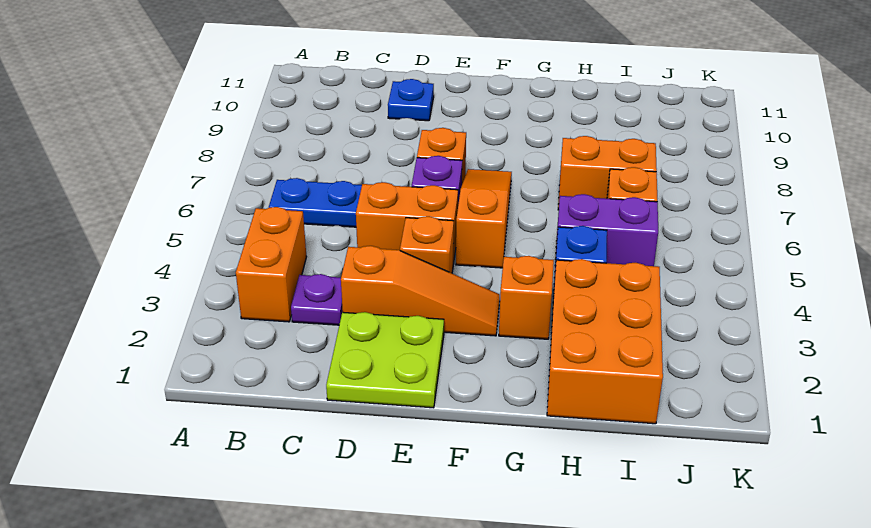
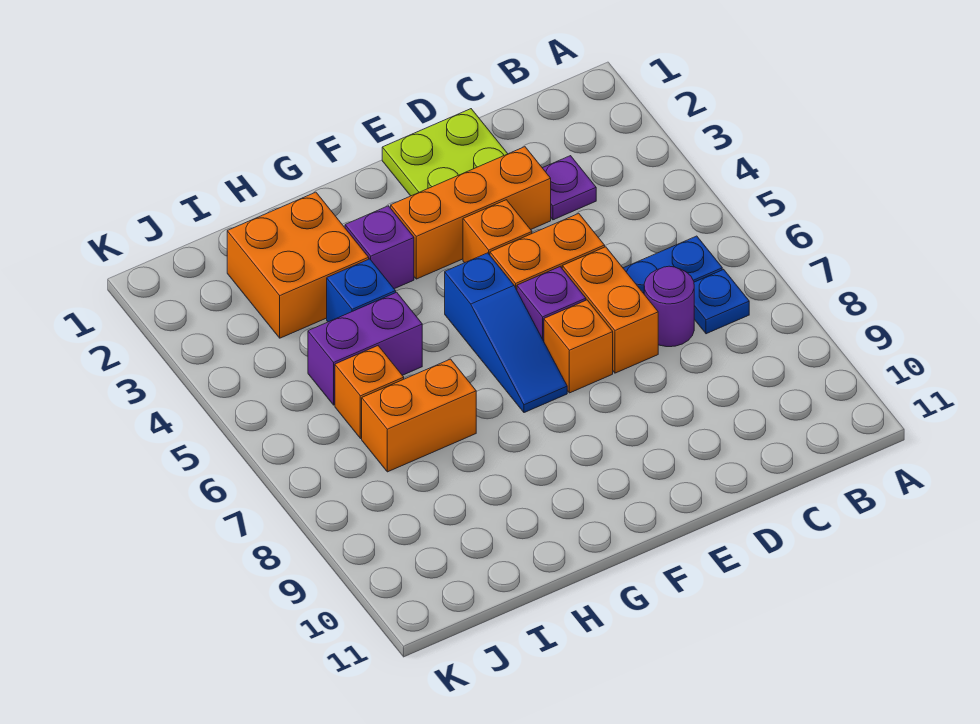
orange 1x2 brick [236,207,306,322] -> orange 1x2 brick moved to [562,247,658,373]
none -> purple 1x1 round brick [644,266,694,347]
orange 1x3 slope [341,246,500,336] -> orange 1x3 brick [391,147,551,279]
blue 1x1 plate [388,79,434,121] -> blue 1x1 plate moved to [694,269,749,334]
orange 1x3 slope [456,169,512,268] -> blue 1x3 slope [445,253,567,413]
orange 1x1 brick [499,256,554,339] -> purple 1x1 brick [345,206,414,289]
orange 2x3 brick [547,259,663,424] -> orange 2x2 brick [227,192,369,338]

